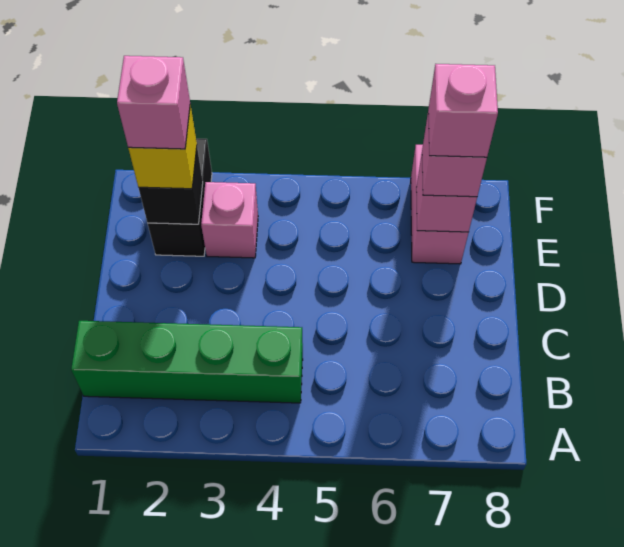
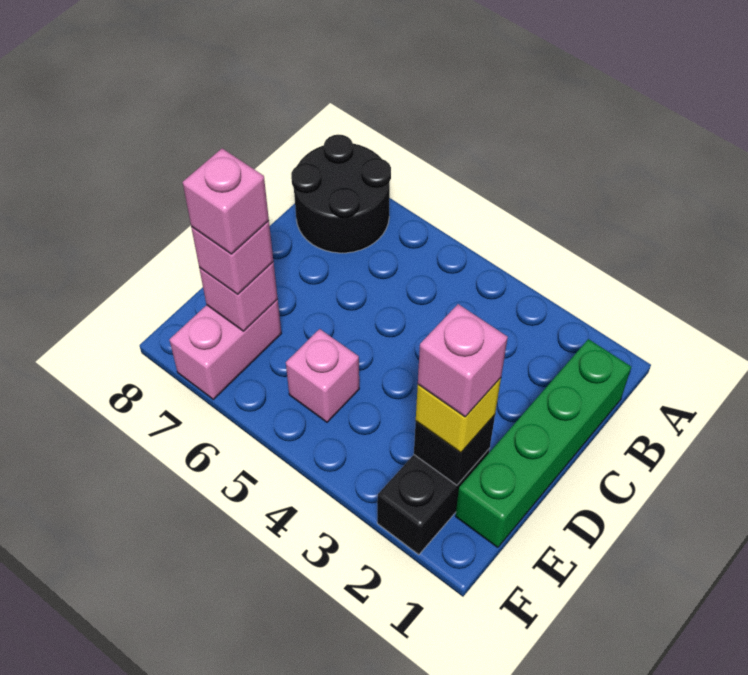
none -> black 2x2 round brick [291,135,391,253]
green 1x4 brick [71,321,303,403] -> green 1x4 brick turned to [455,339,631,548]
pink 1x1 brick [201,182,258,258] -> pink 1x1 brick moved to [286,329,359,422]

